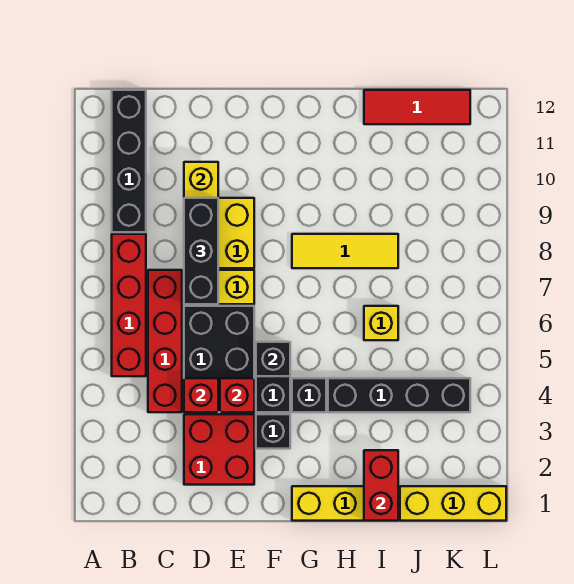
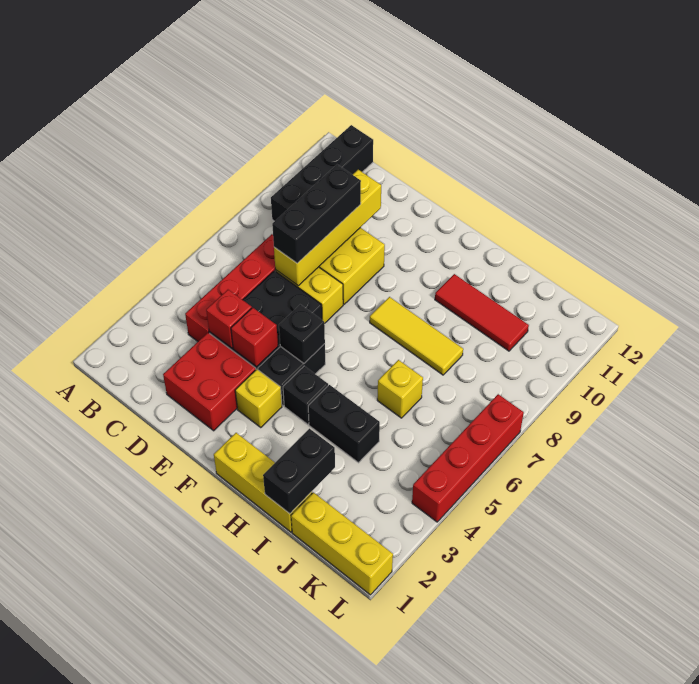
red 1x4 brick [112,234,146,376] -> red 1x4 brick moved to [412,394,524,522]
black 1x1 brick [256,414,290,449] -> yellow 1x1 brick [235,369,282,427]
black 1x4 brick [328,378,470,412] -> black 1x2 brick [308,385,380,463]
red 1x2 brick [364,450,398,521] -> black 1x2 brick [263,429,335,514]
red 1x3 tile [364,90,470,124] -> red 1x3 tile moved to [435,274,529,351]

